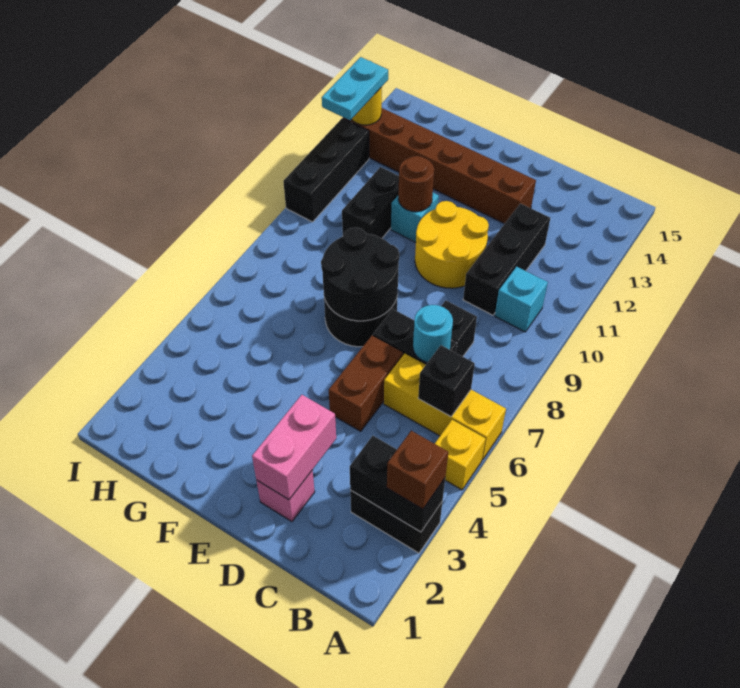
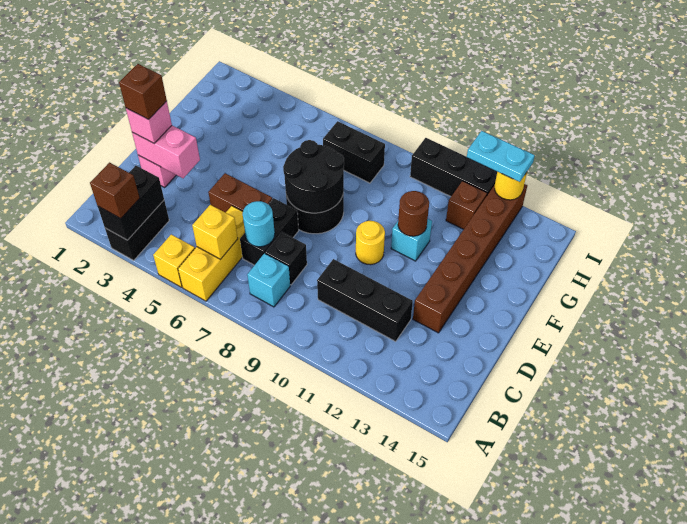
black 1x1 brick [418,345,475,417] -> yellow 1x1 brick [192,205,238,259]
cyan 1x1 brick [495,267,548,332] -> cyan 1x1 brick moved to [247,253,290,307]
none -> pink 1x1 brick [126,101,172,143]
none -> brown 1x1 brick [119,64,167,119]
yellow 2x2 round brick [415,201,489,288] -> yellow 1x1 round brick [356,221,385,265]
black 1x2 brick [342,167,399,238] -> black 1x2 brick moved to [323,121,385,183]
none -> brown 1x1 brick [446,181,487,229]

